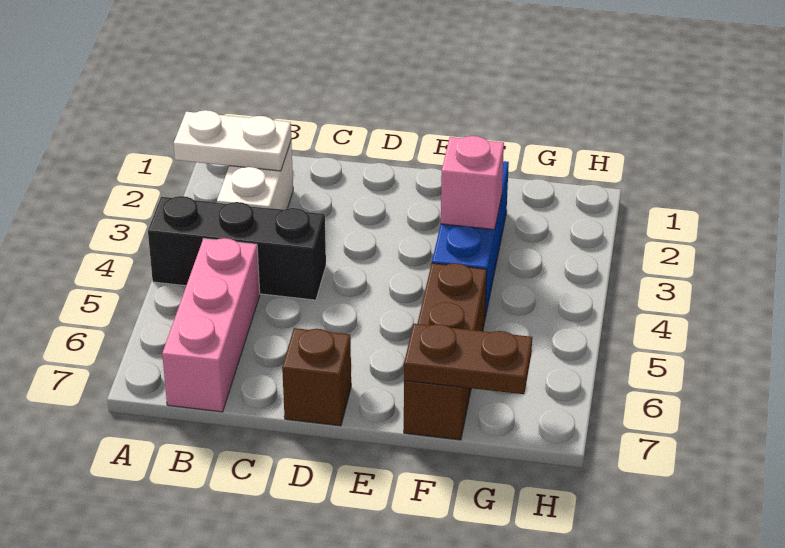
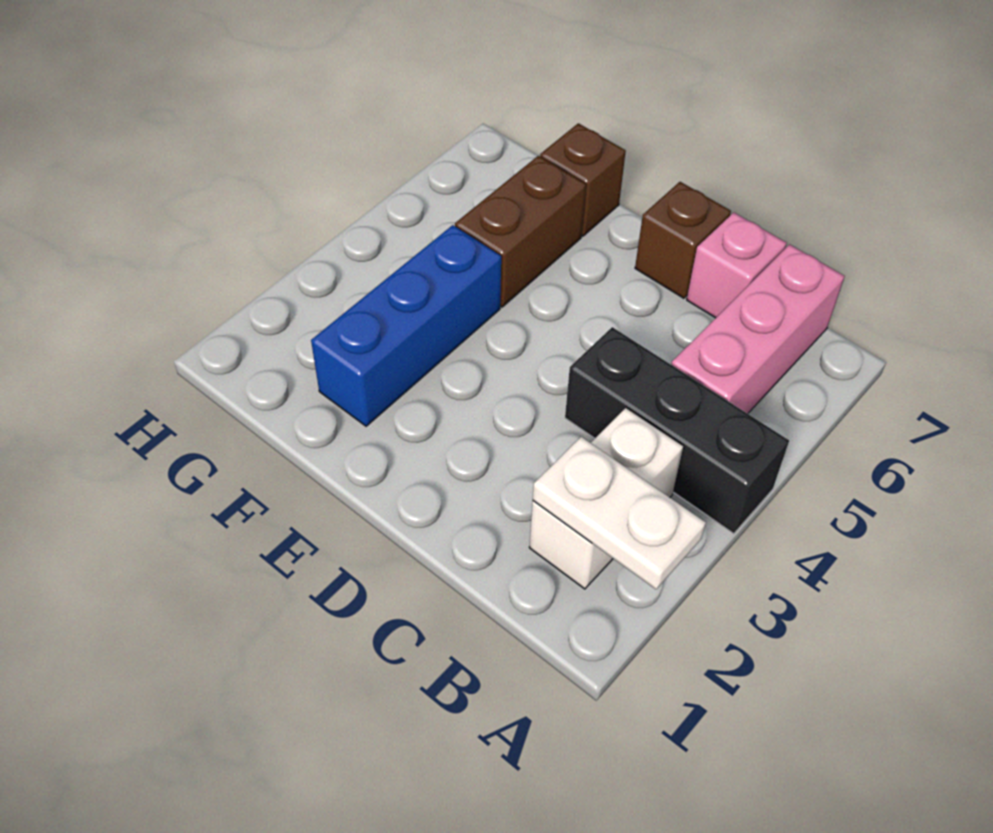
pink 1x1 brick [441,136,504,230] -> pink 1x1 brick moved to [687,213,787,318]
brown 1x2 plate [404,324,532,394] -> none

